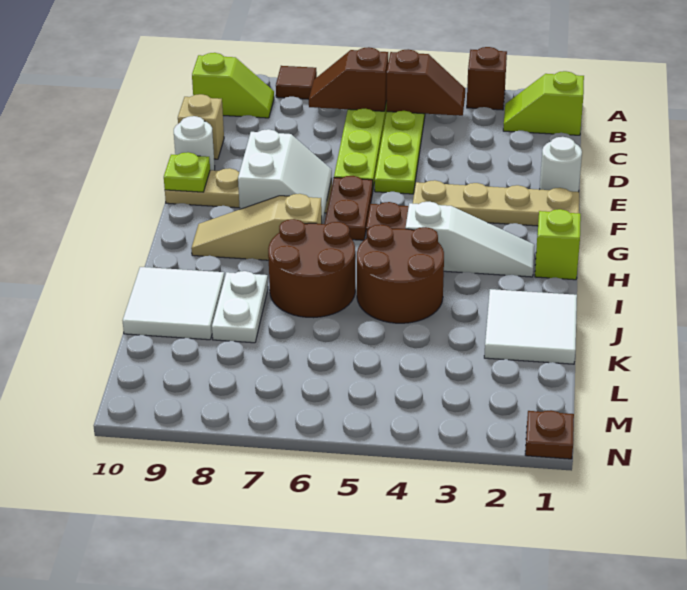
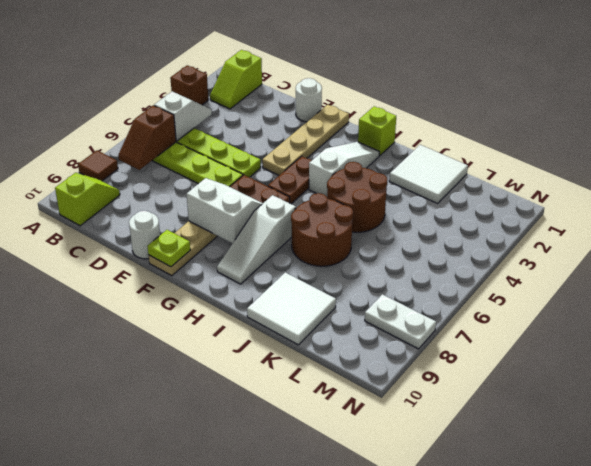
brown 1x2 slope [386,49,465,116] -> white 1x2 slope [154,91,212,141]
tan 1x1 brick [178,94,224,159] -> none
tan 1x3 slope [191,194,322,260] -> white 1x3 slope [217,195,296,284]
white 1x2 plate [212,271,268,343] -> white 1x2 plate moved to [365,294,436,349]
brown 1x1 plate [525,410,574,459] -> none

